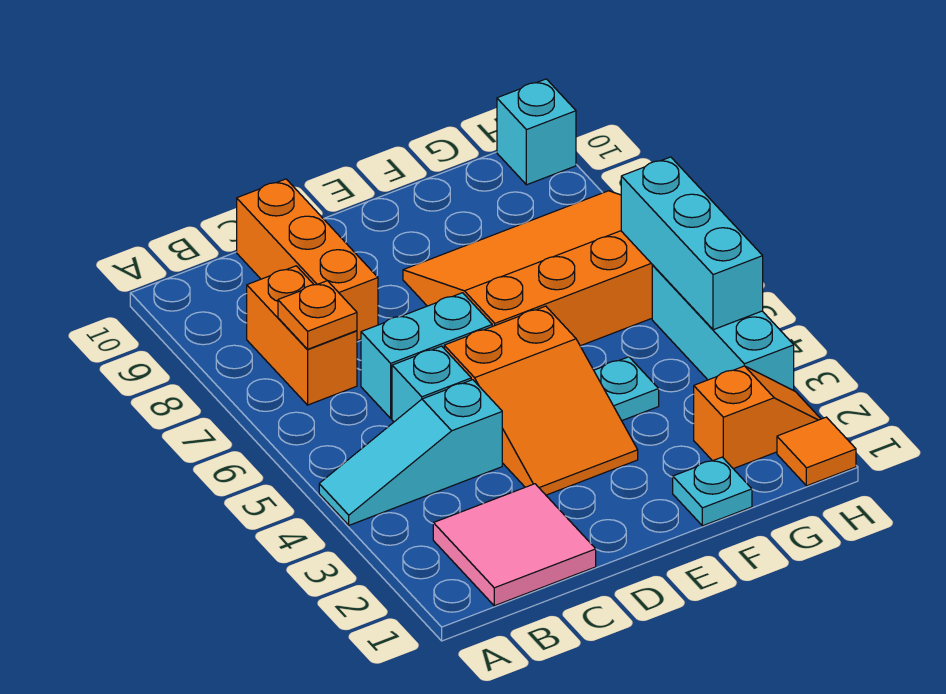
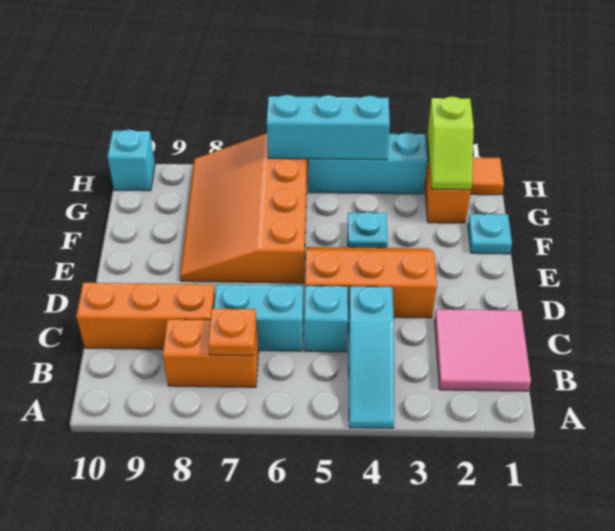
cyan 1x2 brick [361,293,492,418] -> cyan 1x2 brick turned to [214,284,303,351]
orange 2x3 slope [444,306,638,495] -> orange 2x3 slope turned to [305,247,437,318]
none -> lime 1x2 slope [427,96,474,190]

